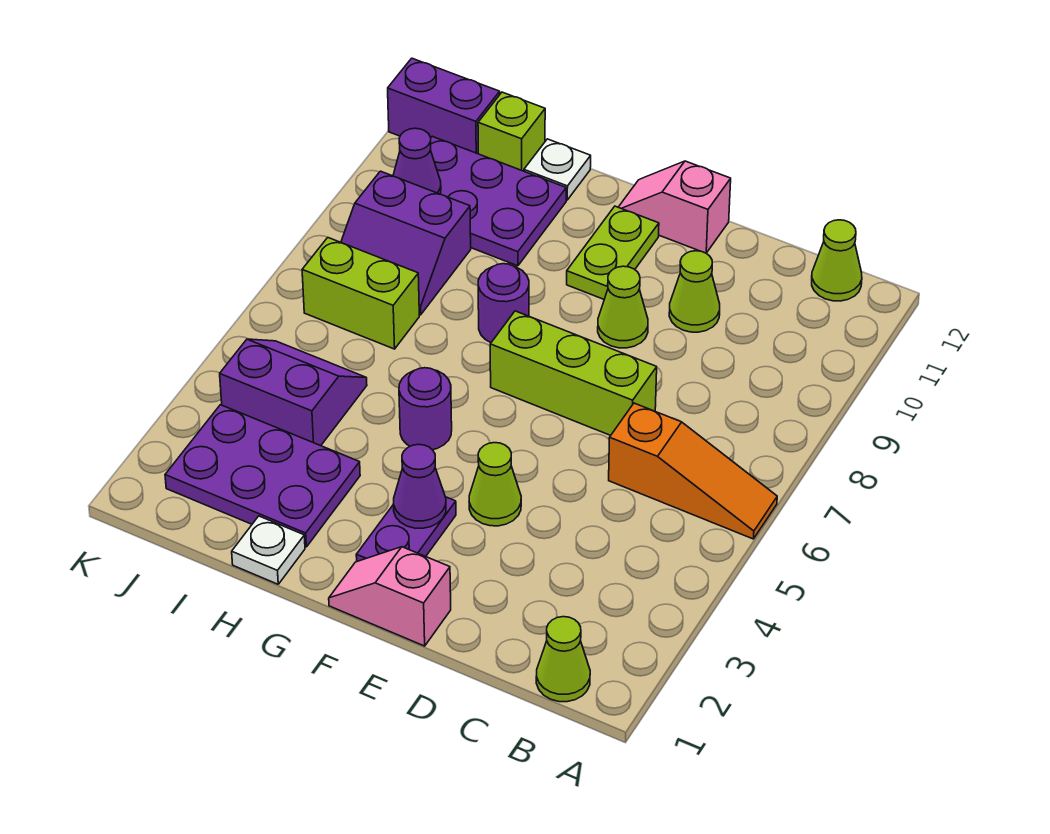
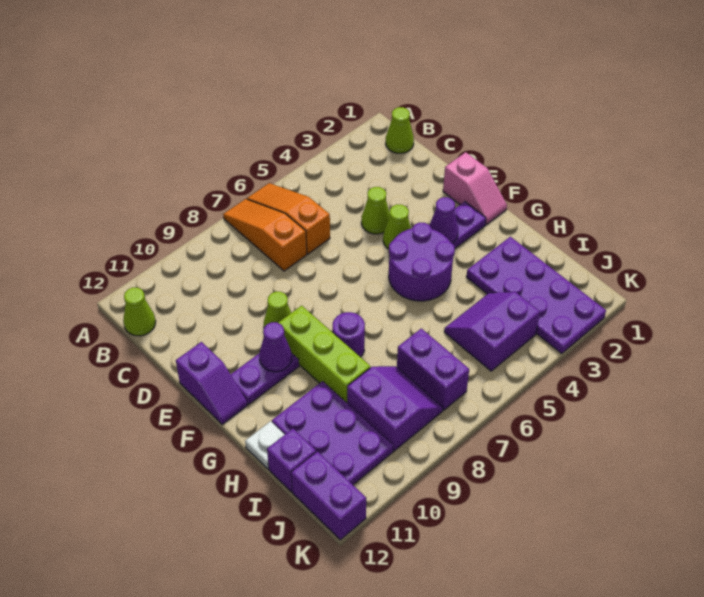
none -> orange 1x3 slope [223,199,307,271]
lime 1x3 brick [490,311,657,435] -> lime 1x3 brick moved to [278,306,370,403]
lime 1x1 cone [669,251,720,332] -> lime 1x1 cone moved to [361,187,390,234]
pink 1x2 slope [618,161,731,253] -> purple 1x2 slope [176,342,248,424]
lime 1x2 plate [567,206,659,299] -> purple 1x2 plate [231,353,299,404]
purple 1x1 round brick [399,368,452,450] -> purple 2x2 round brick [389,222,455,301]
white 1x1 plate [232,516,305,584] -> none
purple 2x3 plate [165,405,360,547] -> purple 2x4 plate [466,237,606,353]
purple 2x2 slope [220,339,367,446] -> purple 2x2 slope turned to [444,292,540,371]
lime 1x2 brick [302,238,419,349] -> purple 1x2 brick [397,329,469,410]
lime 1x1 brick [478,92,545,171] -> purple 1x1 brick [267,429,316,492]
purple 1x1 cone [393,128,441,194] -> purple 1x1 cone moved to [259,322,292,372]

